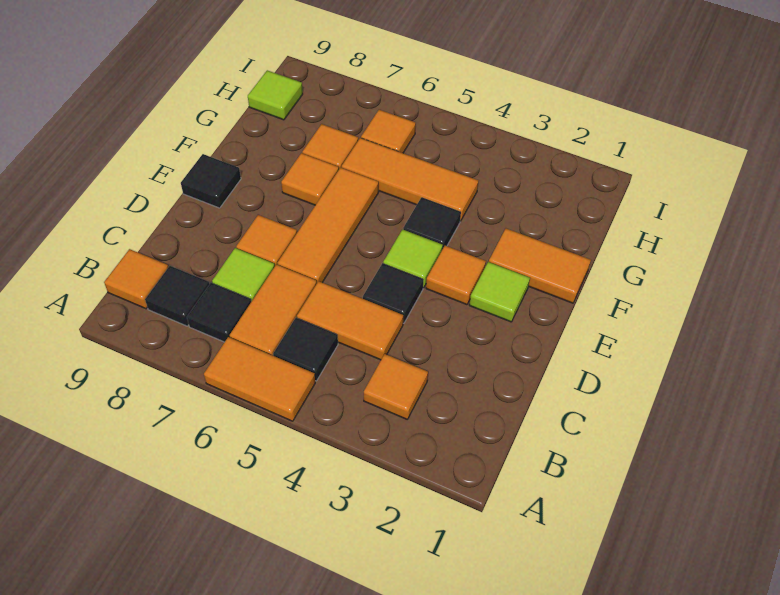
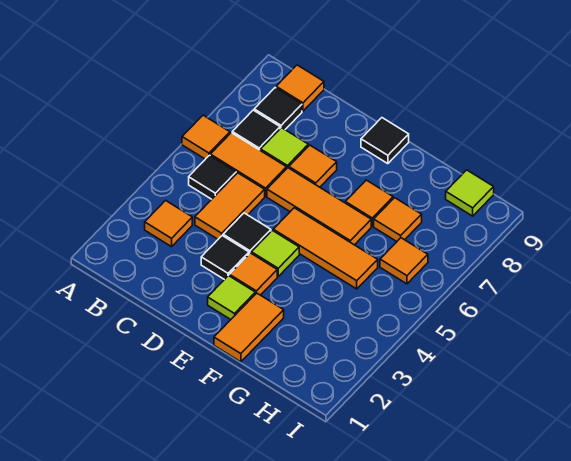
orange 1x2 tile [204,337,315,421] -> orange 1x1 tile [182,115,230,159]
black 1x1 tile [403,197,461,249] -> black 1x1 tile moved to [201,236,249,280]
orange 1x3 tile [342,138,478,221] -> orange 1x3 tile turned to [273,208,378,289]

